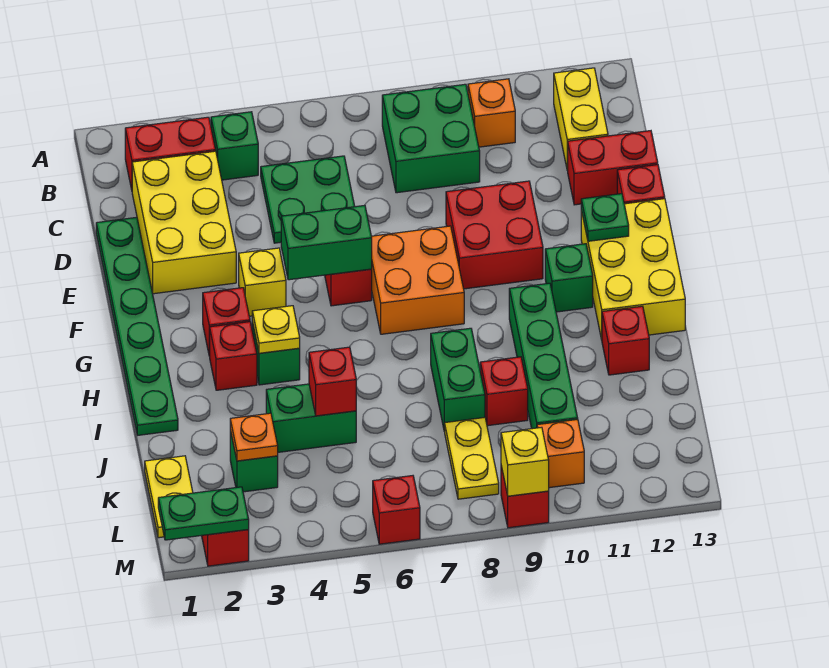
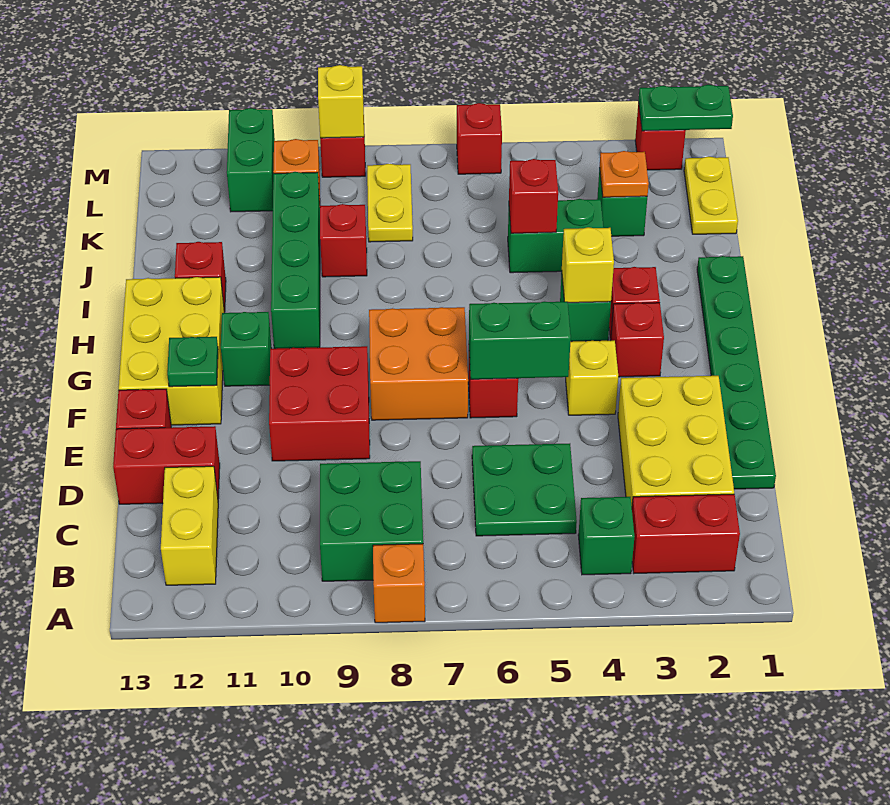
orange 1x1 brick [468,79,515,147] -> orange 1x1 brick moved to [373,544,425,623]
yellow 1x1 plate [252,306,300,353] -> yellow 1x1 brick [562,227,614,303]
green 1x2 brick [431,328,485,431] -> green 1x2 brick moved to [227,108,275,212]

